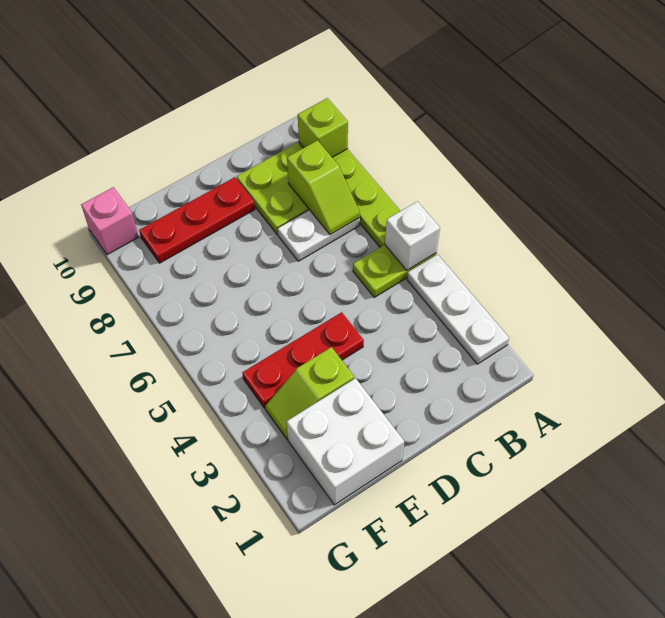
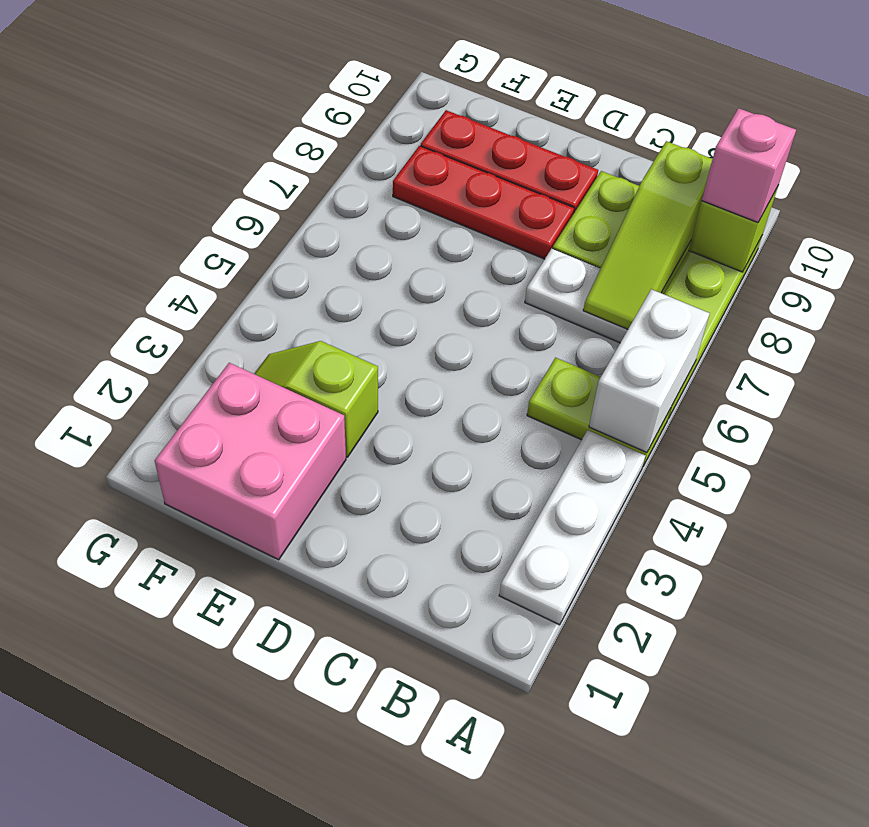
white 1x1 brick [385,202,440,270] -> white 1x2 brick [589,289,710,452]
lime 1x2 slope [287,141,360,235] -> lime 1x3 slope [583,141,712,329]
red 1x3 plate [242,312,364,408] -> red 1x3 plate moved to [393,146,574,259]
white 2x2 brick [287,378,404,505] -> pink 2x2 brick [155,363,346,560]
pink 1x1 brick [81,187,138,255] -> pink 1x1 brick moved to [702,108,796,222]

